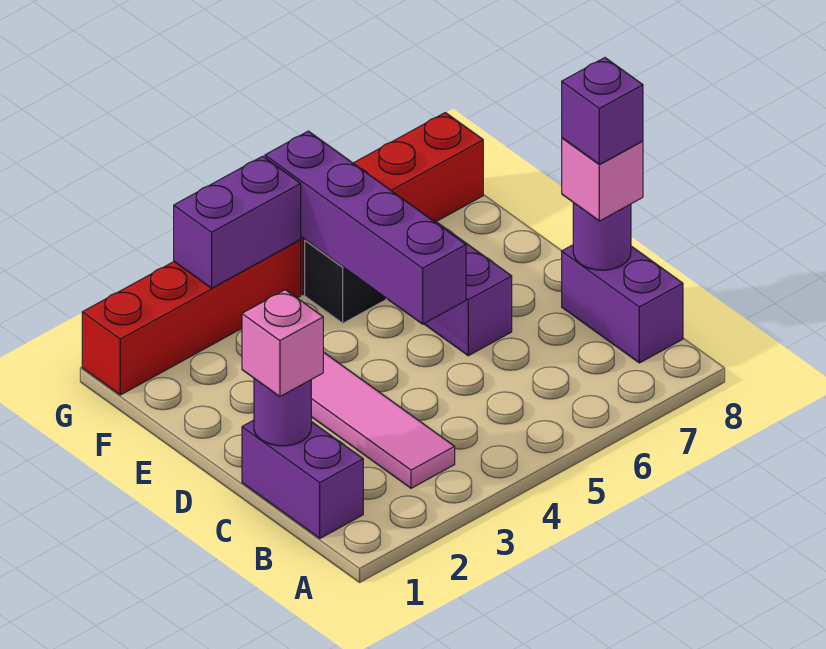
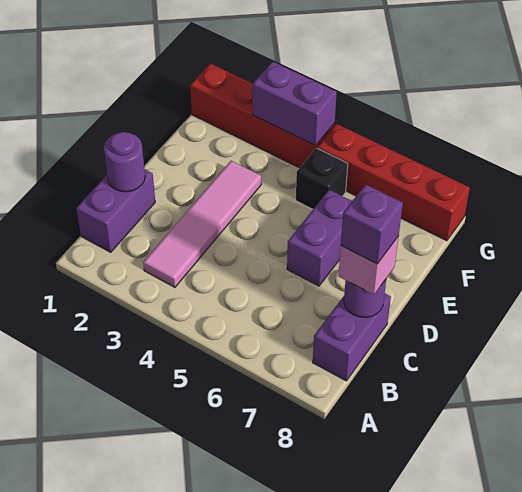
pink 1x1 brick [242,290,323,397] -> none
purple 1x4 brick [265,131,466,324] -> none

